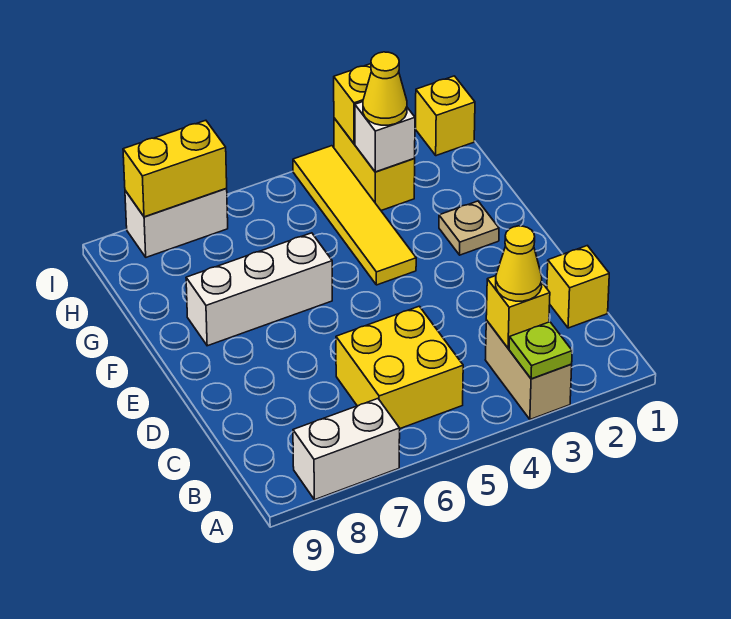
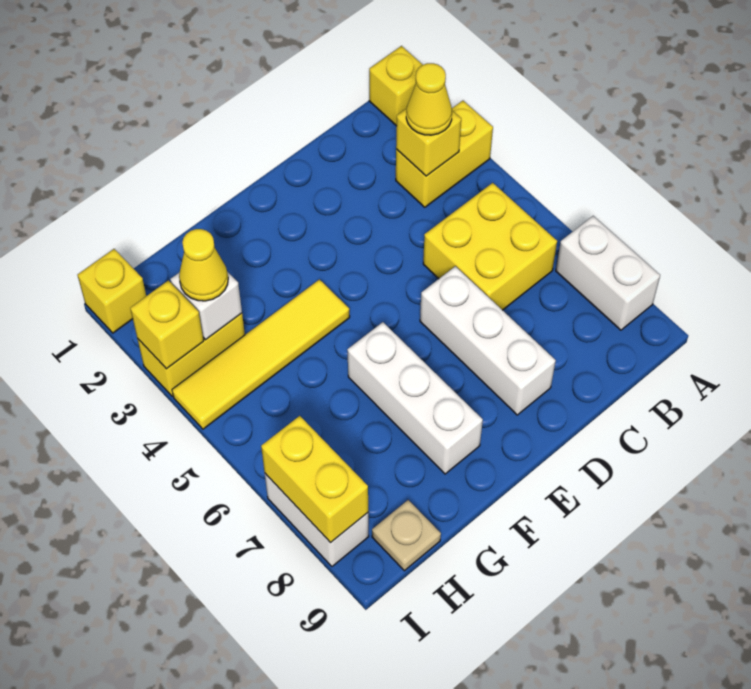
tan 1x2 brick [485,320,572,419] -> yellow 1x2 brick [396,101,493,207]
lime 1x1 plate [509,322,572,379] -> none
yellow 1x1 brick [547,246,609,328] -> yellow 1x1 brick moved to [369,46,423,126]
none -> white 1x3 brick [420,266,556,415]
tan 1x1 plate [439,201,499,255] -> tan 1x1 plate moved to [372,500,441,571]

